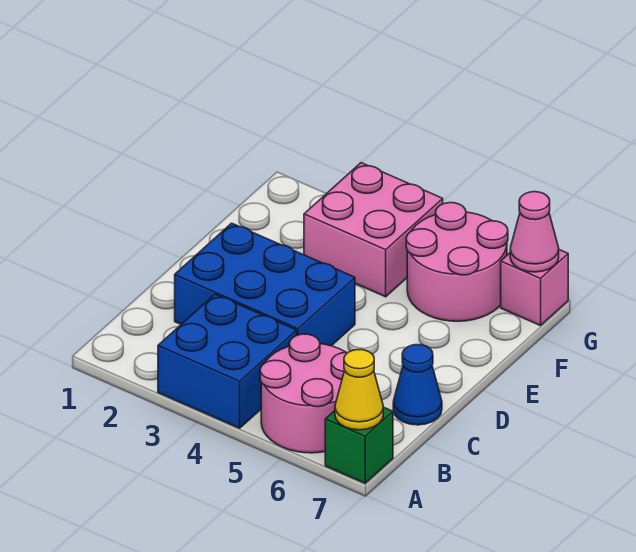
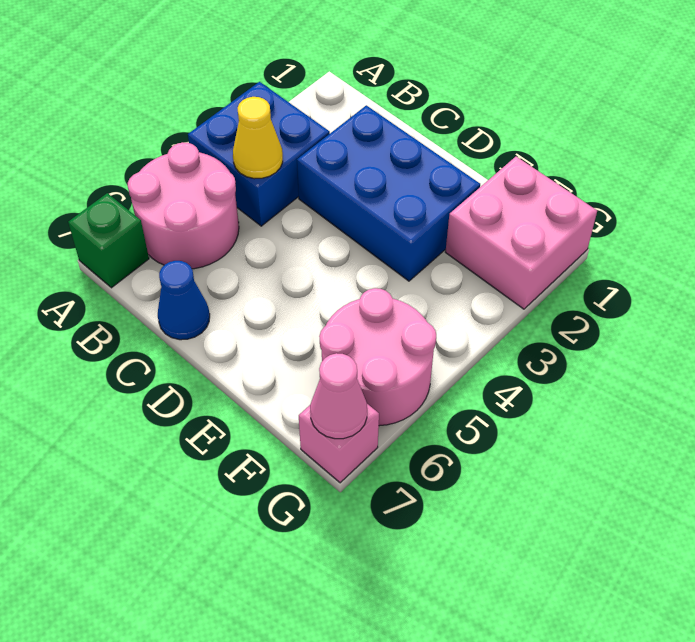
yellow 1x1 cone [335,350,383,430] -> yellow 1x1 cone moved to [233,97,283,179]
blue 2x3 brick [175,223,355,346] -> blue 2x3 brick turned to [297,105,480,281]
pink 2x2 brick [304,163,443,297] -> pink 2x2 brick moved to [446,157,597,309]

